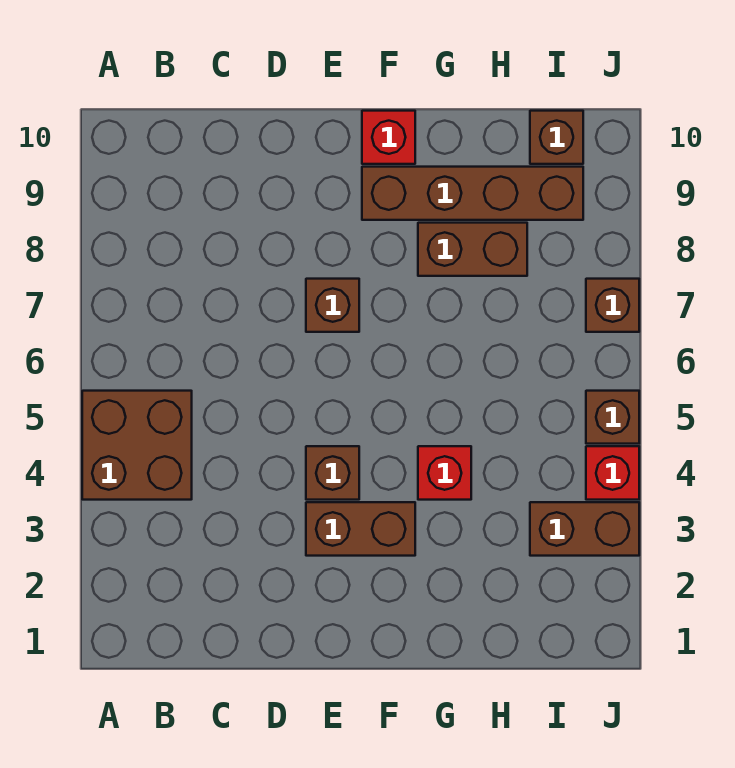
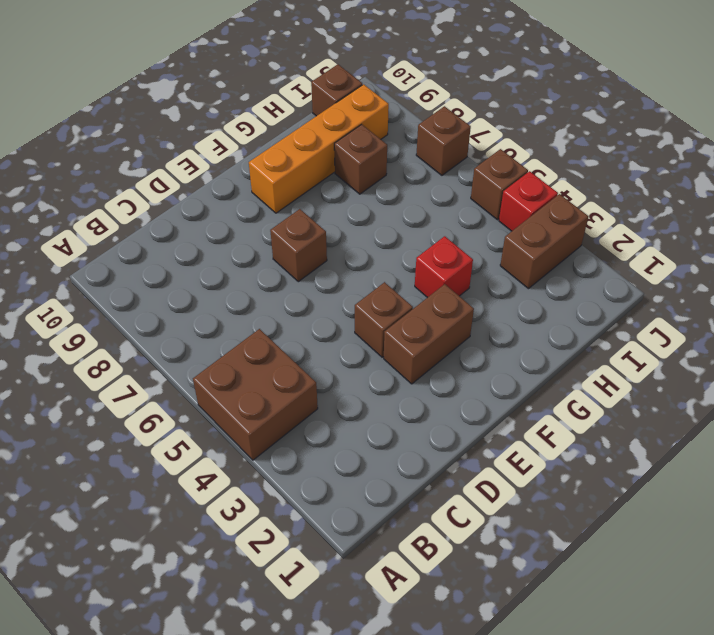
brown 1x4 brick [362,167,583,220] -> orange 1x4 brick [249,84,389,213]
red 1x1 brick [362,111,415,164] -> none
brown 1x2 brick [418,223,527,276] -> brown 1x1 brick [334,124,387,194]

